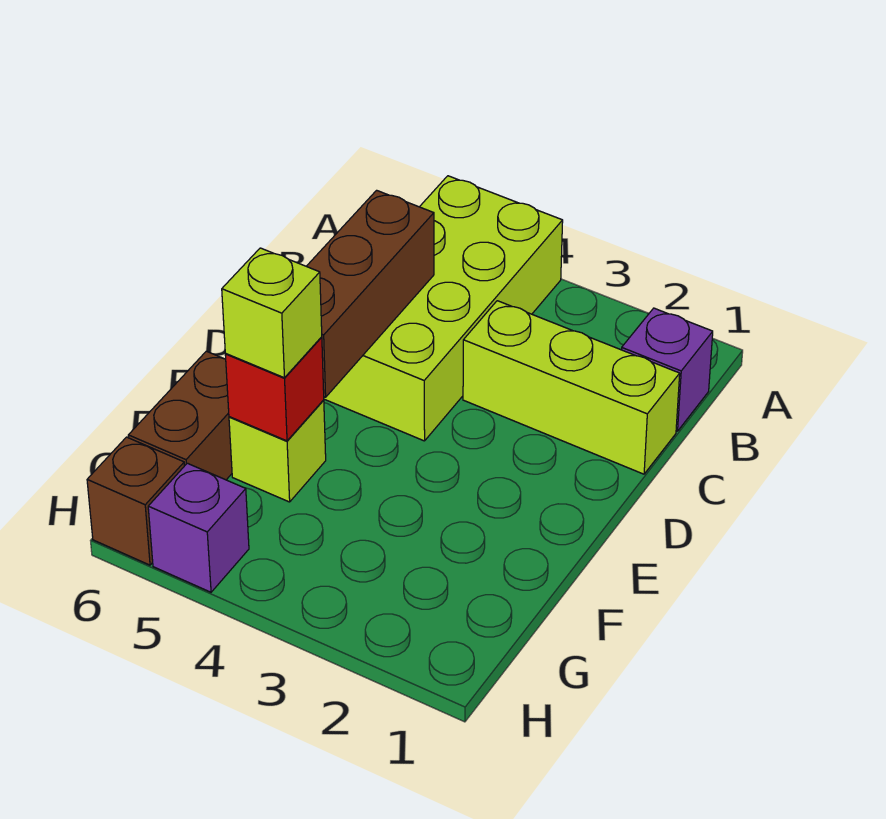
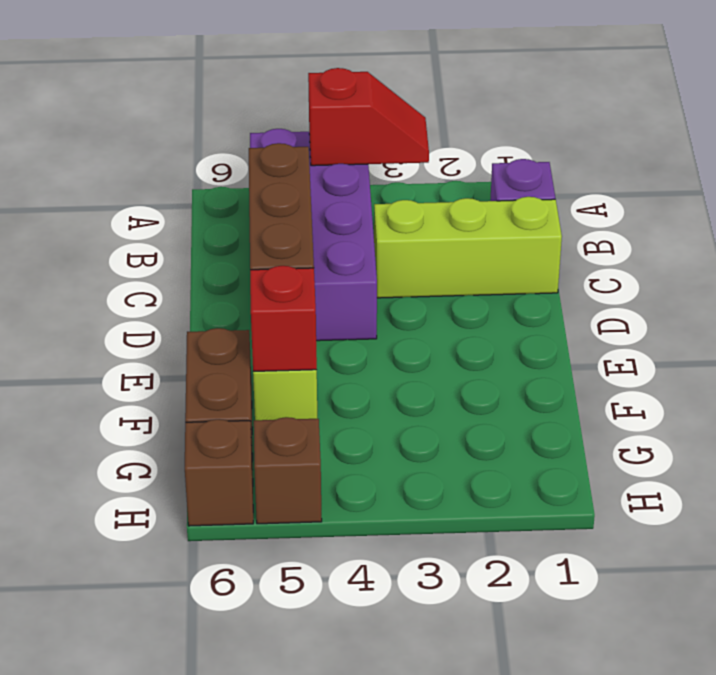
none -> red 1x2 slope [308,68,429,166]
lime 2x4 brick [324,176,563,441] -> purple 2x4 brick [250,129,377,341]
lime 1x1 brick [222,248,322,378] -> none
purple 1x1 brick [148,463,249,592] -> brown 1x1 brick [254,417,322,524]

